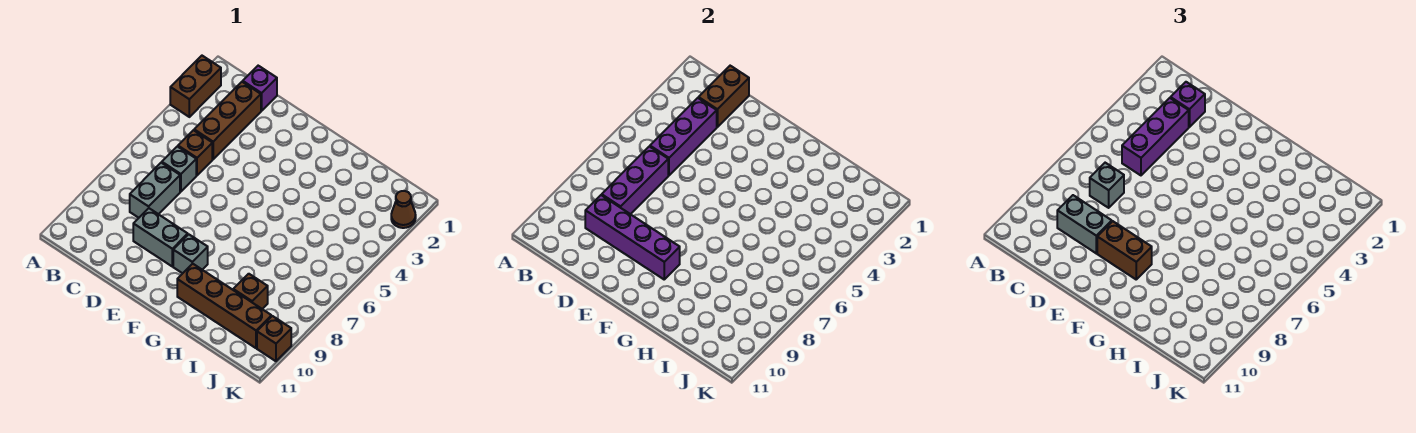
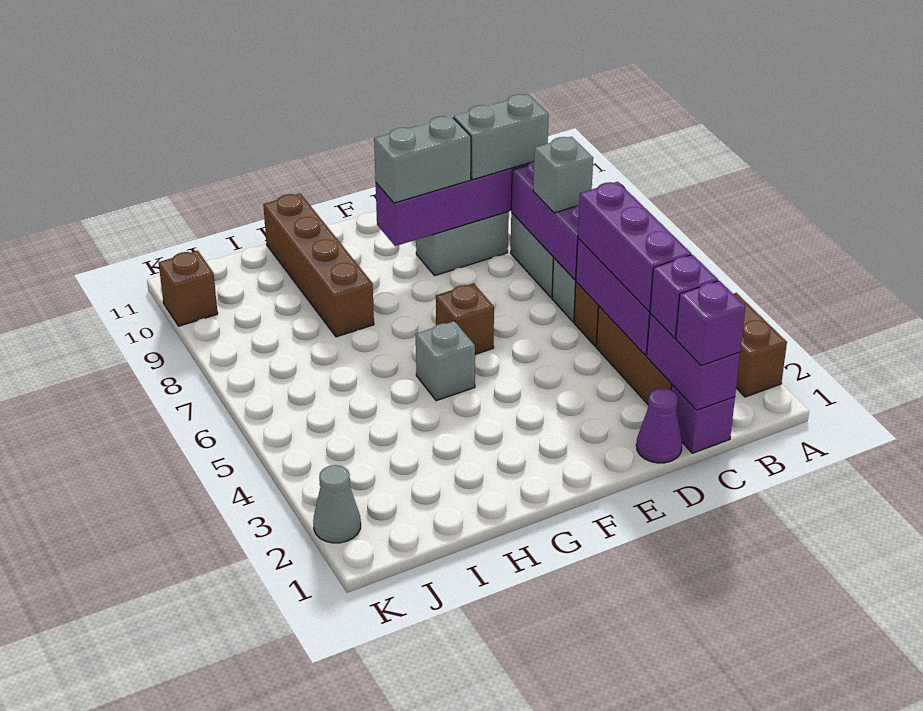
brown 1x2 brick [699,66,749,127] -> purple 1x2 brick [647,314,740,410]
none -> purple 1x1 brick [676,281,746,366]
none -> purple 1x1 cone [636,388,682,463]
brown 1x2 brick [1097,221,1152,279] -> grey 1x2 brick [374,116,471,203]
grey 1x1 brick [173,234,208,273] -> grey 1x1 brick moved to [416,321,475,401]
brown 1x4 brick [177,263,271,348] -> brown 1x4 brick turned to [263,193,374,337]
brown 1x1 brick [233,274,268,309] -> brown 1x1 brick moved to [436,283,494,354]
brown 1x1 cone [391,191,416,228] -> grey 1x1 cone [313,465,361,543]

